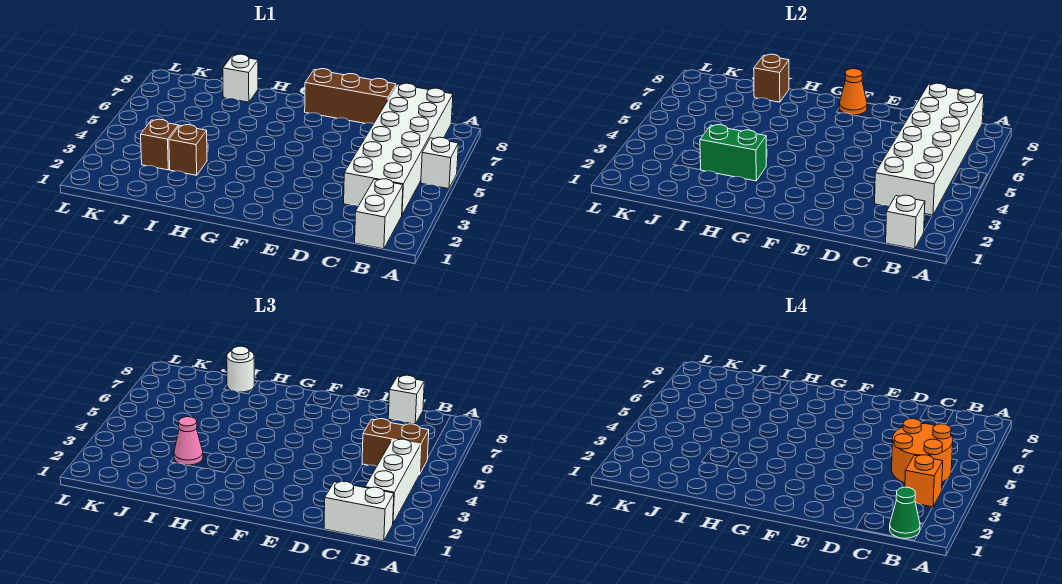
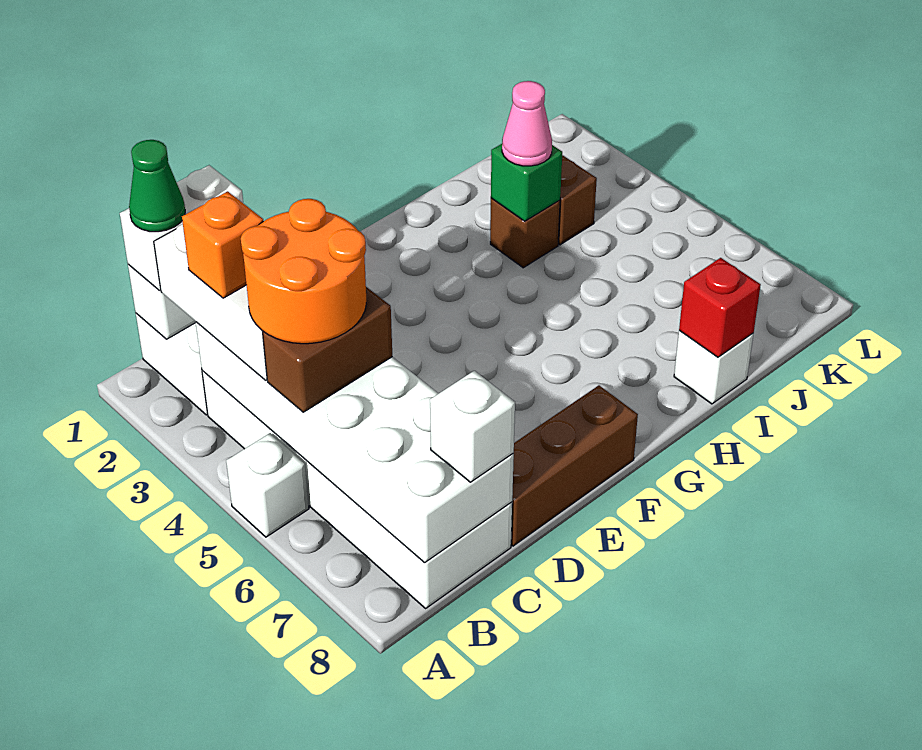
orange 1x1 cone [839,69,867,115] -> none
green 1x2 brick [700,125,766,181] -> green 1x1 brick [491,144,562,221]
brown 1x1 brick [754,54,789,102] -> red 1x1 brick [679,258,761,357]
white 1x1 round brick [227,346,255,392] -> none

